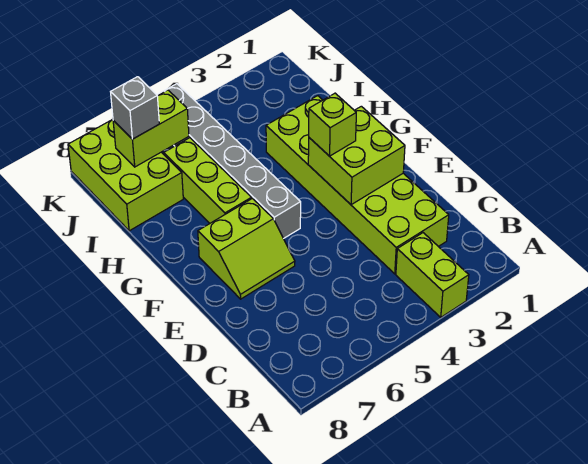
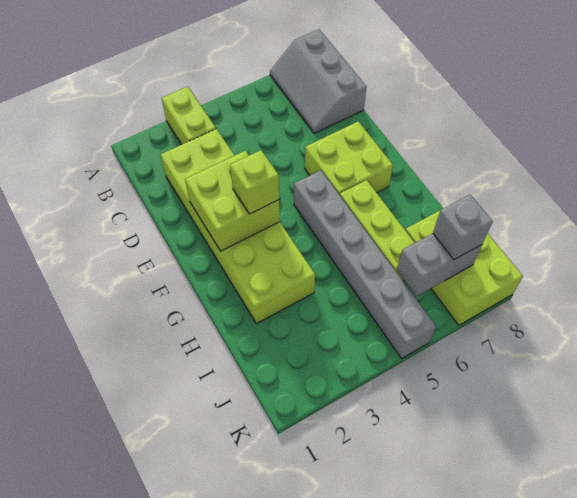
none -> grey 2x3 slope [270,29,367,133]
lime 2x2 slope [198,198,295,299] -> lime 2x2 brick [305,121,393,195]
lime 1x2 brick [113,90,189,167] -> grey 1x2 brick [397,234,482,296]

